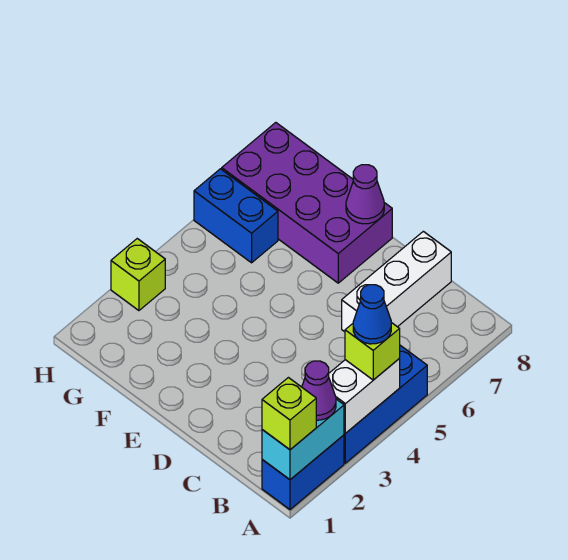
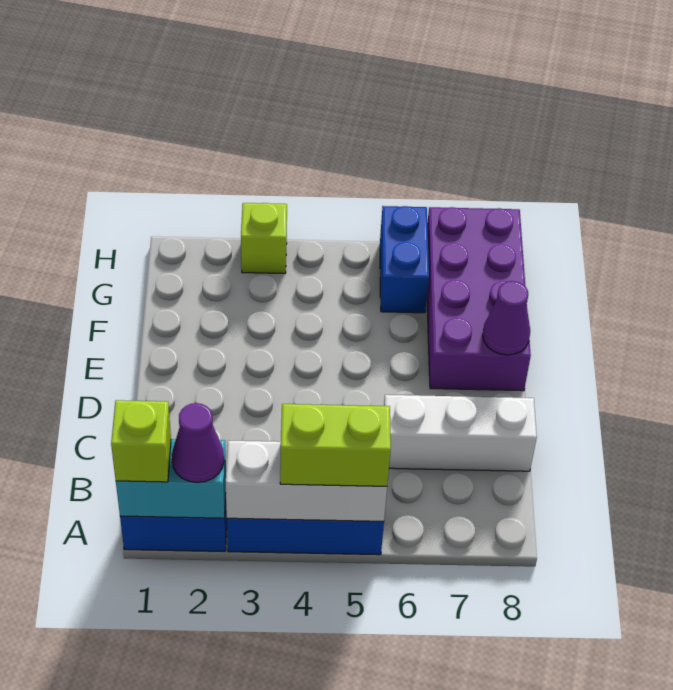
white 1x2 brick [329,359,400,433] -> white 1x3 brick [226,440,387,521]
lime 1x1 brick [345,323,400,380] -> lime 1x2 brick [280,404,391,486]
blue 1x1 cone [353,285,391,344] -> none

